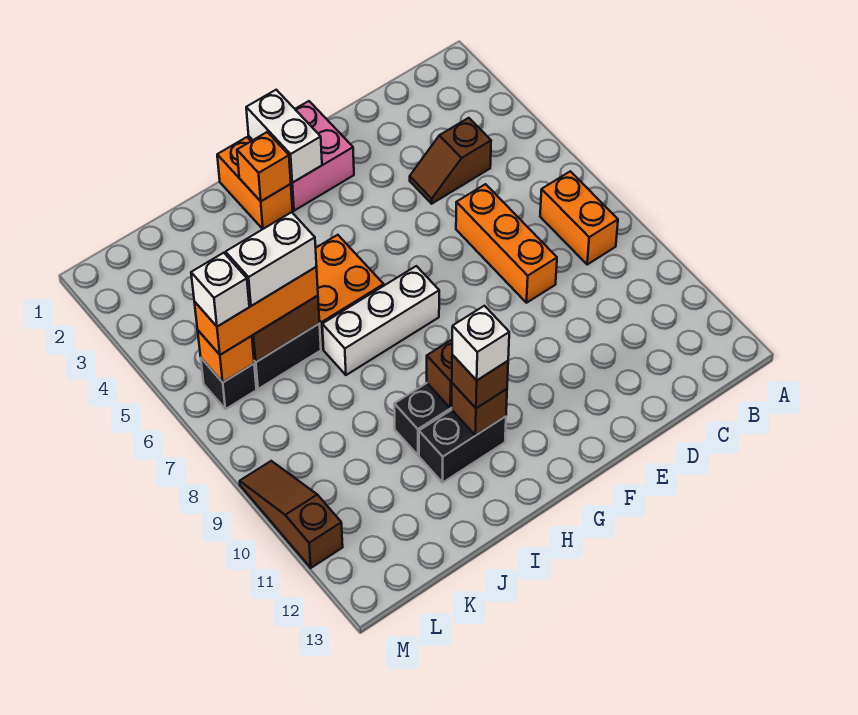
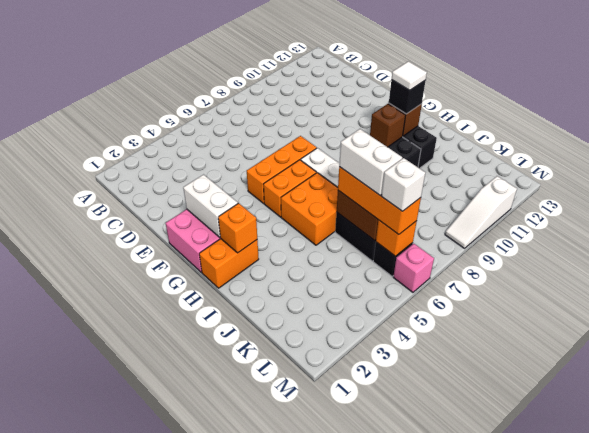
orange 1x2 brick [540,171,618,264] -> orange 1x2 brick moved to [264,160,316,217]
brown 1x2 slope [410,118,491,204] -> none
orange 1x3 brick [456,184,557,303] -> orange 1x3 brick moved to [247,136,316,203]
white 1x2 brick [246,90,322,183] -> white 1x2 brick turned to [183,175,238,237]
brown 1x1 brick [452,355,508,408] -> black 1x1 brick [389,80,425,114]
white 1x1 brick [452,306,509,380] -> white 1x1 tile [392,61,427,90]
none -> pink 1x1 brick [393,244,434,292]
brown 1x3 slope [240,461,343,568] -> white 1x3 slope [445,176,517,248]

